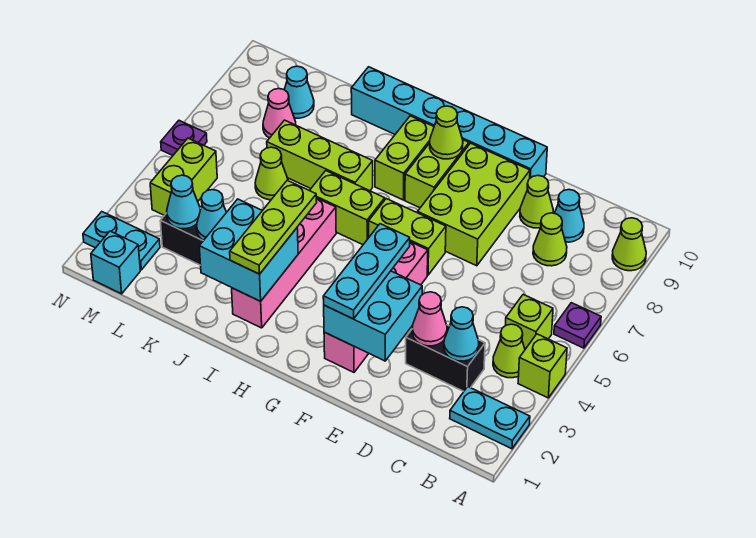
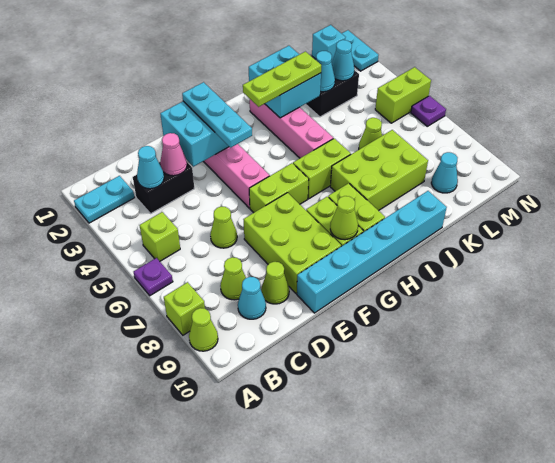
lime 1x1 brick [518,334,567,398] -> lime 1x1 brick moved to [164,282,205,335]
lime 1x1 cone [493,324,525,378] -> lime 1x1 cone moved to [210,206,237,248]
lime 1x3 plate [230,180,317,274] -> lime 1x3 plate turned to [243,52,321,107]
lime 1x3 brick [267,120,373,191] -> lime 2x3 brick [330,130,428,211]
pink 1x1 cone [263,89,296,138] -> none
cyan 1x2 plate [83,212,160,270] -> cyan 1x2 plate turned to [342,30,378,71]
lime 1x2 brick [150,138,217,215] -> lime 1x2 brick turned to [375,67,431,123]

